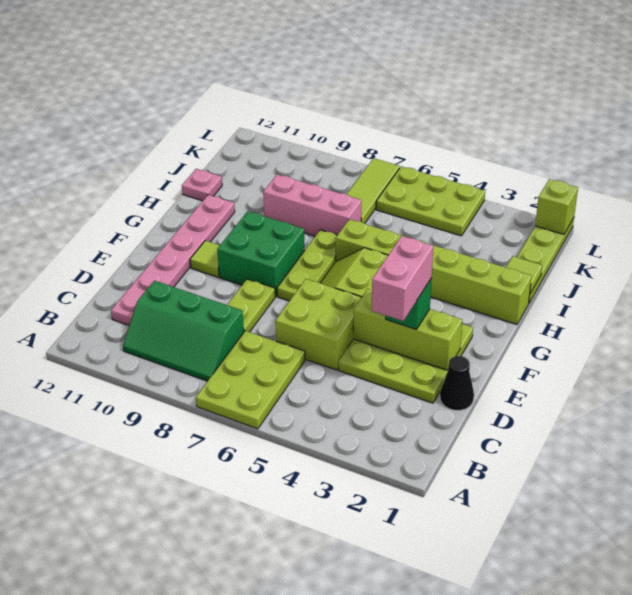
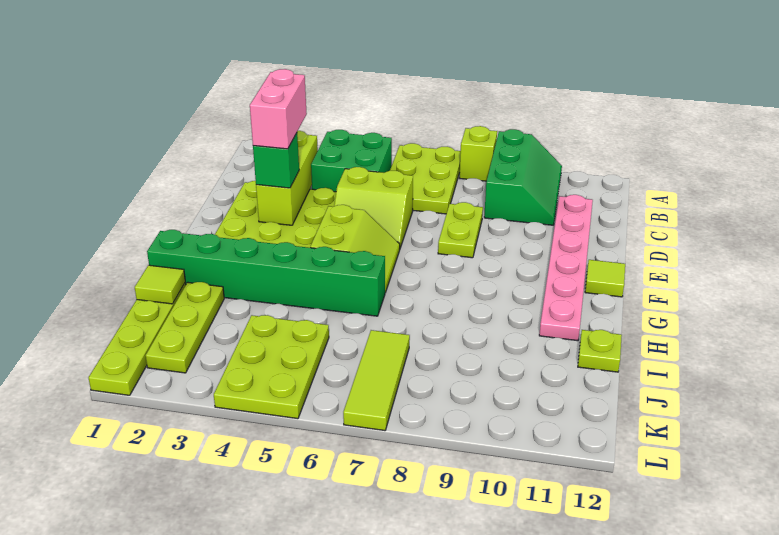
green 2x3 slope [123,281,244,381] -> green 2x3 slope turned to [484,129,562,225]
black 1x1 cone [440,356,474,410] -> none
lime 2x2 brick [276,279,362,370] -> lime 2x2 slope [334,167,413,248]
lime 1x3 brick [353,289,462,370] -> lime 1x3 brick turned to [256,131,318,225]
lime 1x3 plate [277,230,337,301] -> lime 1x3 plate moved to [146,282,224,373]
green 2x2 brick [217,211,305,296] -> green 2x2 brick moved to [311,130,392,192]
lime 1x1 tile [190,241,220,277] -> lime 1x1 tile moved to [585,260,625,297]
lime 1x6 brick [336,219,532,325] -> green 1x6 brick [147,230,385,316]
pink 1x3 brick [263,174,361,236] -> none
pink 1x1 plate [182,169,222,201] -> lime 1x1 plate [578,330,622,372]
lime 2x3 plate [376,166,485,236] -> lime 2x3 plate turned to [214,315,329,419]
lime 1x1 brick [535,179,578,234] -> lime 1x1 brick moved to [460,126,497,181]

